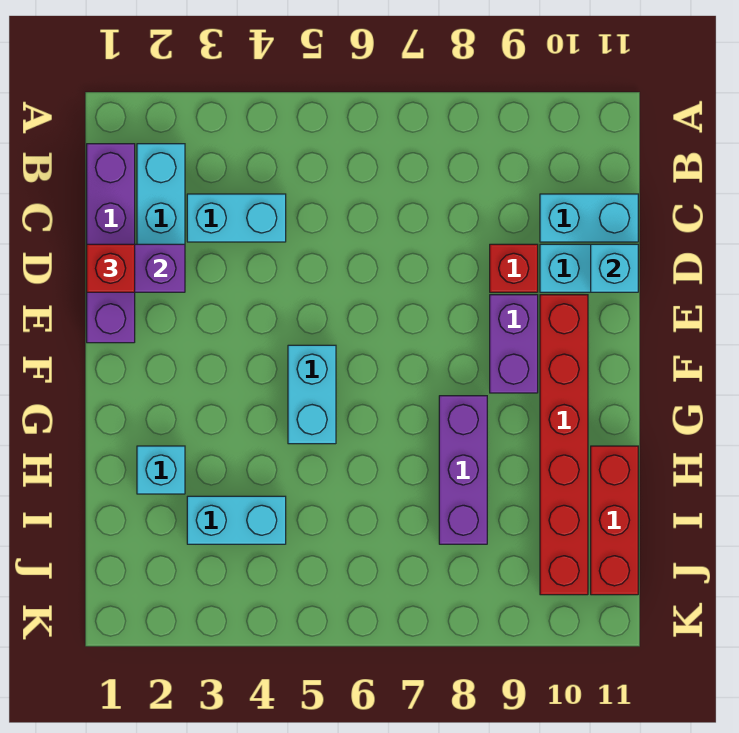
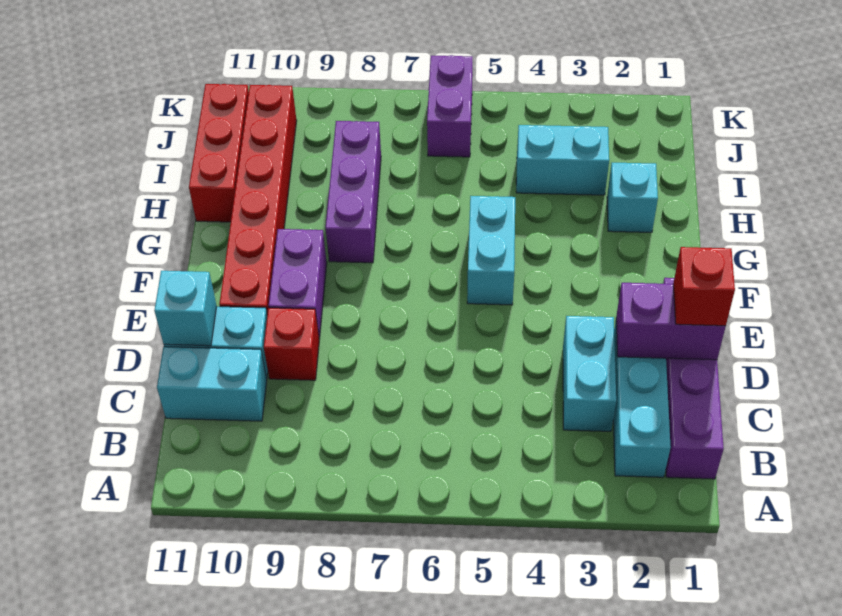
cyan 1x2 brick [187,194,286,242] -> cyan 1x2 brick turned to [563,316,616,431]
none -> purple 1x2 brick [427,55,473,157]

